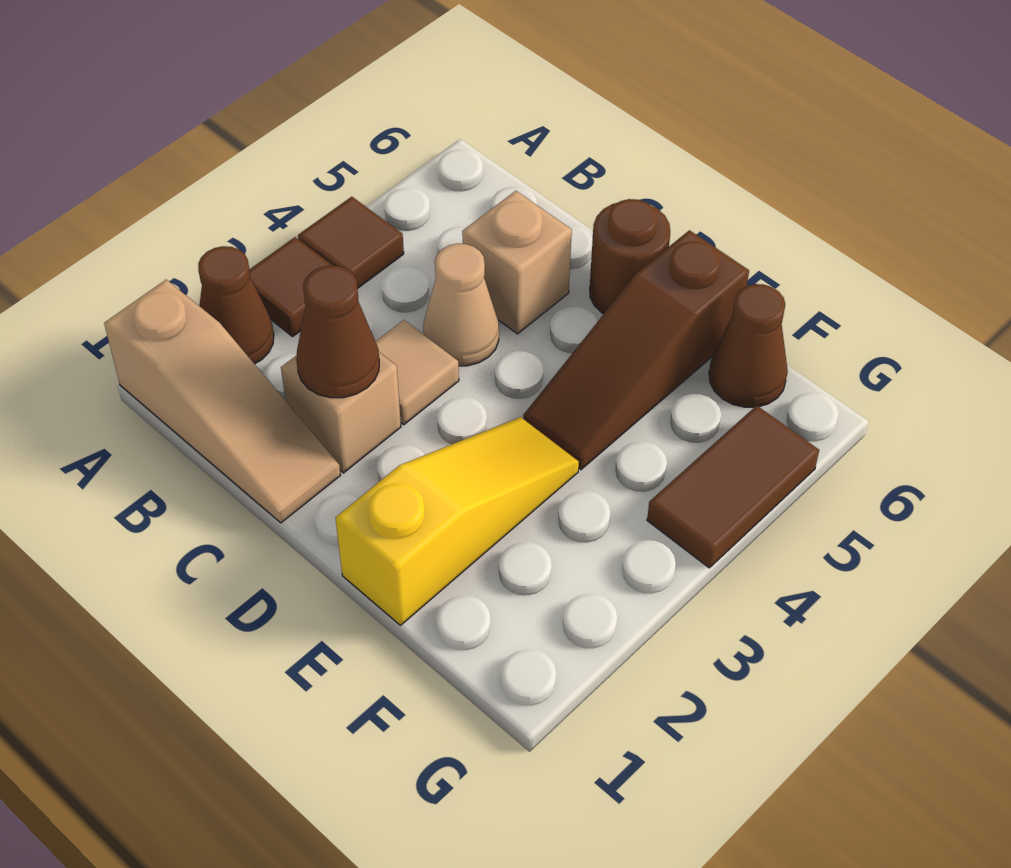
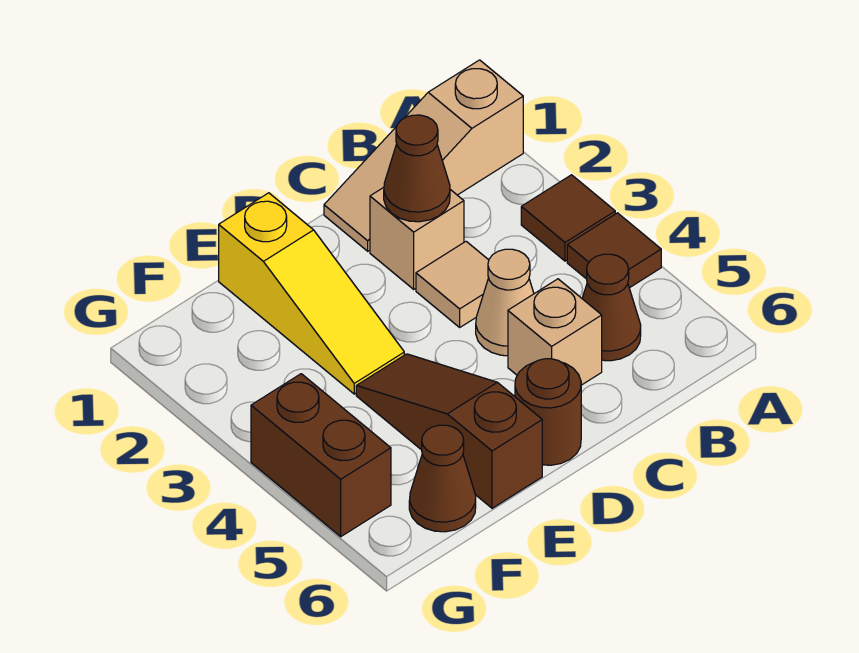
brown 1x1 cone [198,246,274,364] -> brown 1x1 cone moved to [582,254,641,361]
brown 1x2 tile [647,406,819,568] -> brown 1x2 brick [251,374,391,537]

